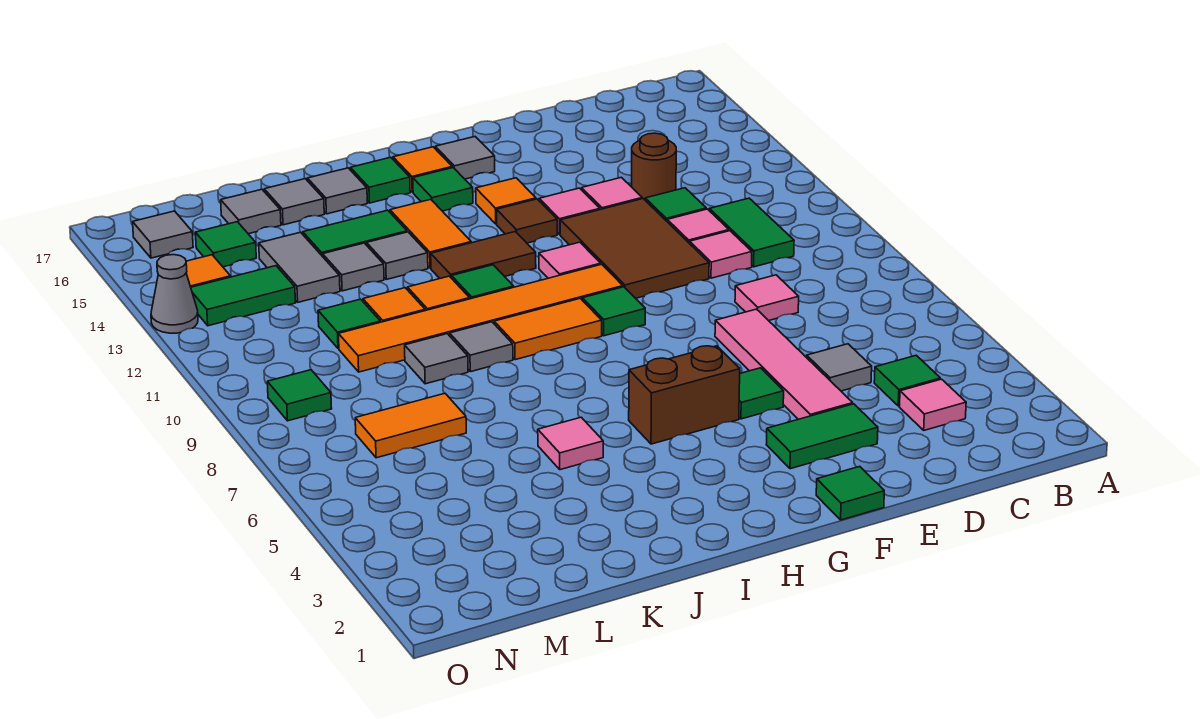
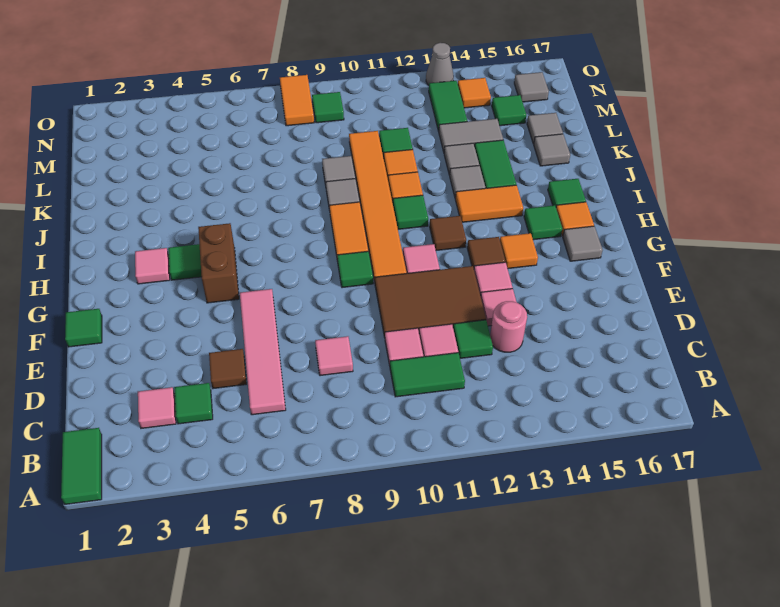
grey 1x1 tile [807,344,872,391] -> brown 1x1 tile [209,349,247,389]
brown 1x1 round brick [632,133,676,200] -> pink 1x1 round brick [490,301,527,352]
green 1x2 tile [766,404,878,469] -> green 1x2 tile moved to [61,428,102,504]
pink 1x4 tile [715,309,853,419] -> pink 1x4 tile turned to [240,289,286,415]
green 1x1 tile [739,368,784,419] -> green 1x1 tile moved to [168,244,202,280]
brown 1x2 tile [431,232,536,278] -> brown 1x1 tile [430,216,466,251]
pink 1x1 tile [538,417,603,470] -> pink 1x1 tile moved to [135,248,170,284]
grey 1x1 tile [307,168,367,214] -> none
orange 1x2 tile [355,393,466,458] -> orange 1x2 tile moved to [280,75,314,126]

